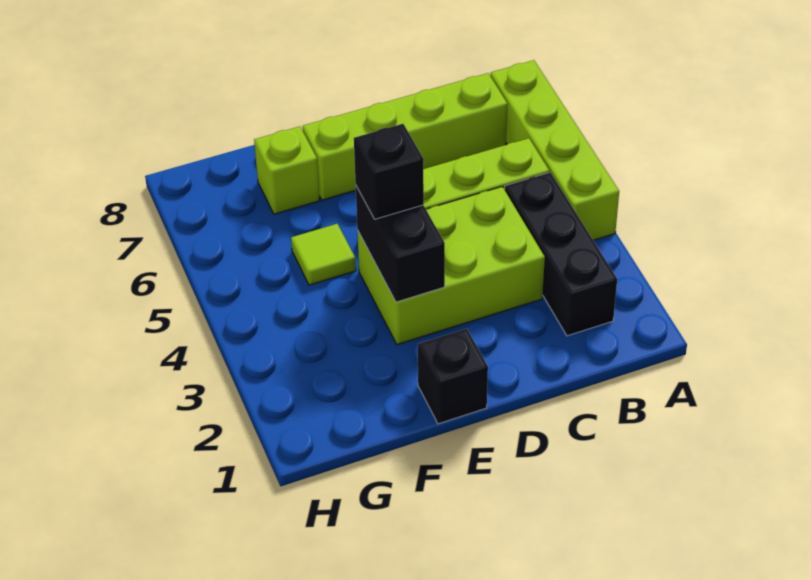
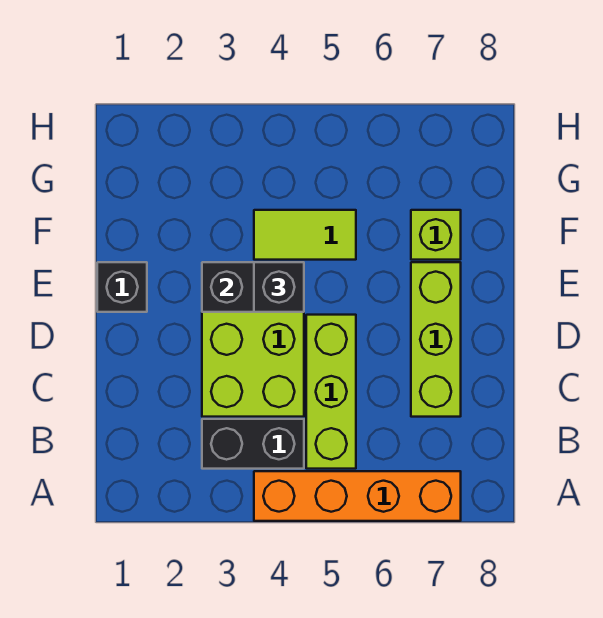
lime 1x4 brick [490,60,619,240] -> orange 1x4 brick [254,471,461,521]
black 1x3 brick [505,172,617,336] -> black 1x2 brick [202,419,304,469]
lime 1x4 brick [303,73,507,200] -> lime 1x3 brick [411,262,461,417]
lime 1x1 tile [291,224,356,285] -> lime 1x2 tile [254,210,356,260]

